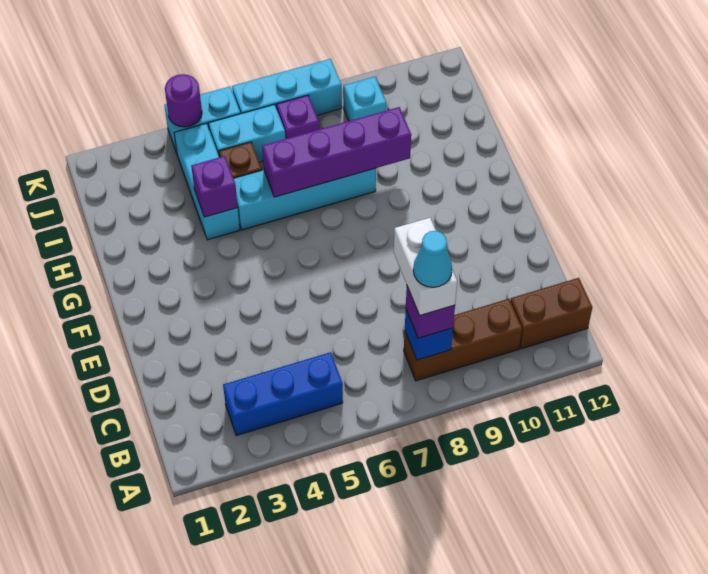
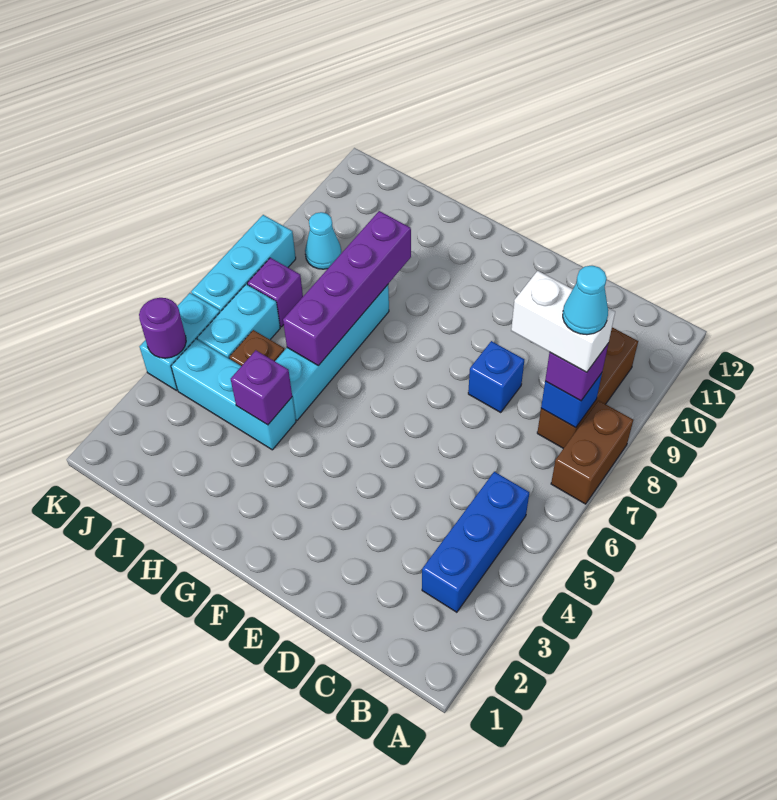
brown 1x2 brick [511,278,592,349] -> brown 1x2 brick moved to [551,400,633,504]
none -> blue 1x1 brick [468,341,524,412]
cyan 1x1 brick [343,77,386,121] -> cyan 1x1 cone [305,212,341,269]

